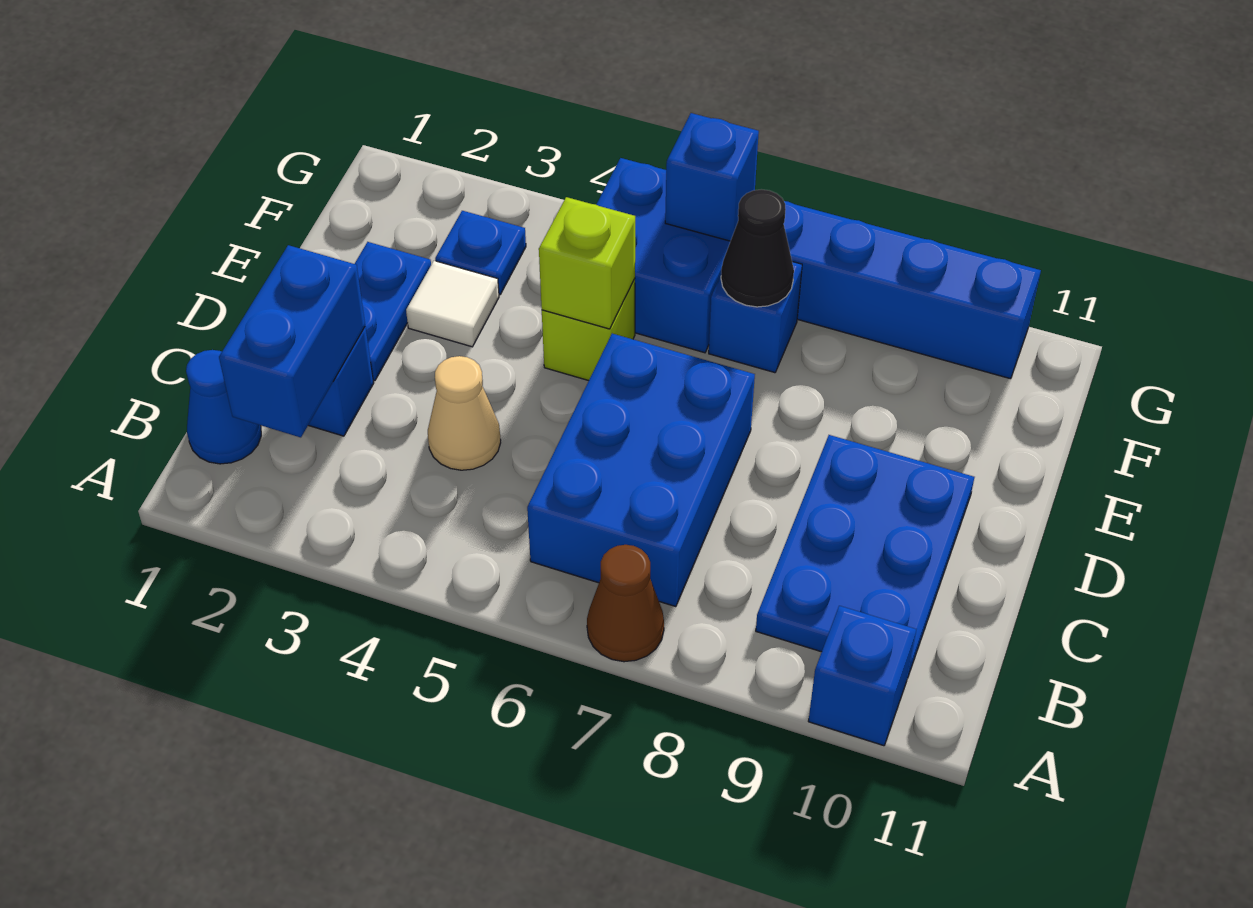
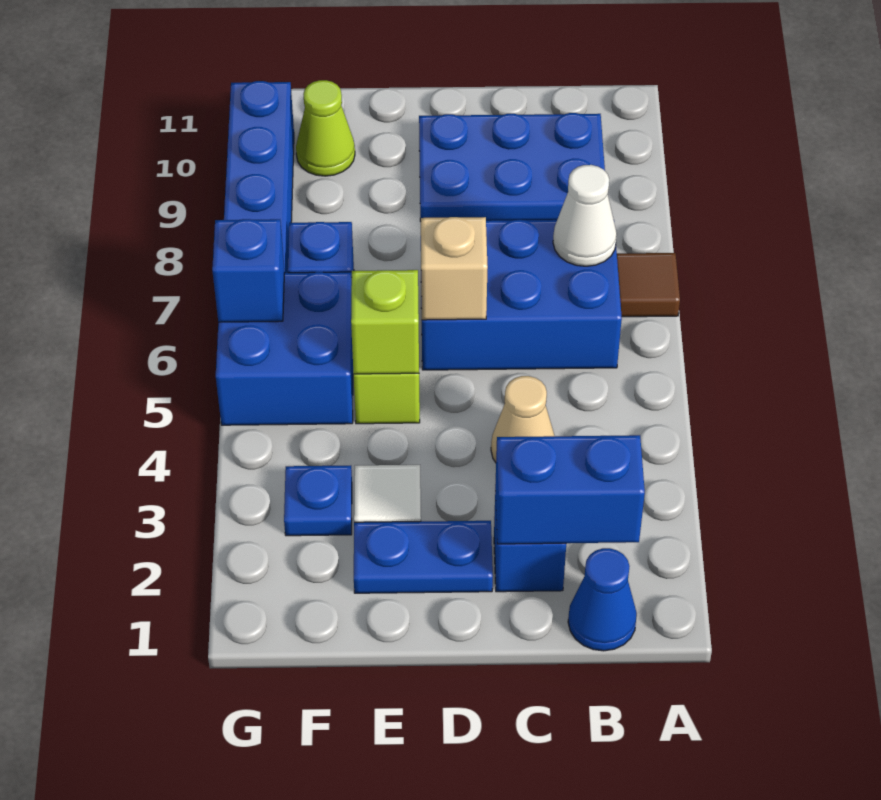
brown 1x1 cone [587,545,664,662] -> brown 1x1 tile [617,253,680,317]
blue 1x1 brick [808,606,916,746] -> none
none -> white 1x1 cone [553,165,617,266]
none -> tan 1x1 brick [421,217,488,320]
black 1x1 cone [721,189,794,307] -> none
none -> lime 1x1 cone [296,80,355,176]

